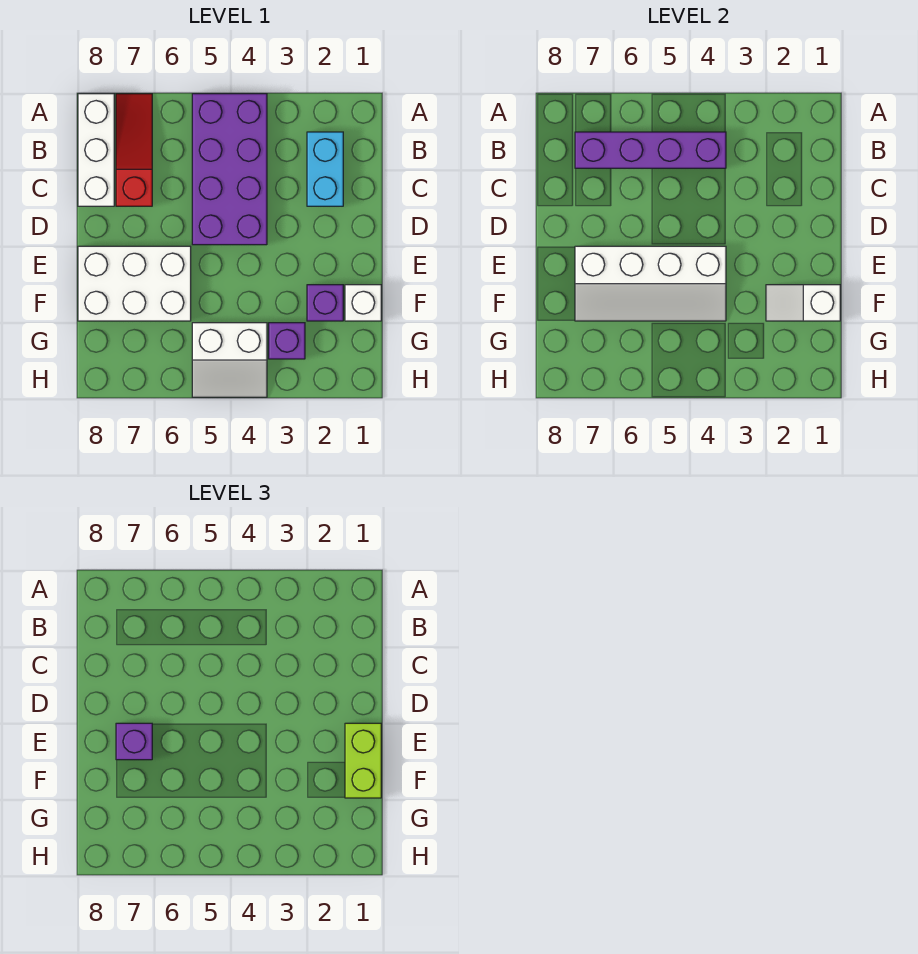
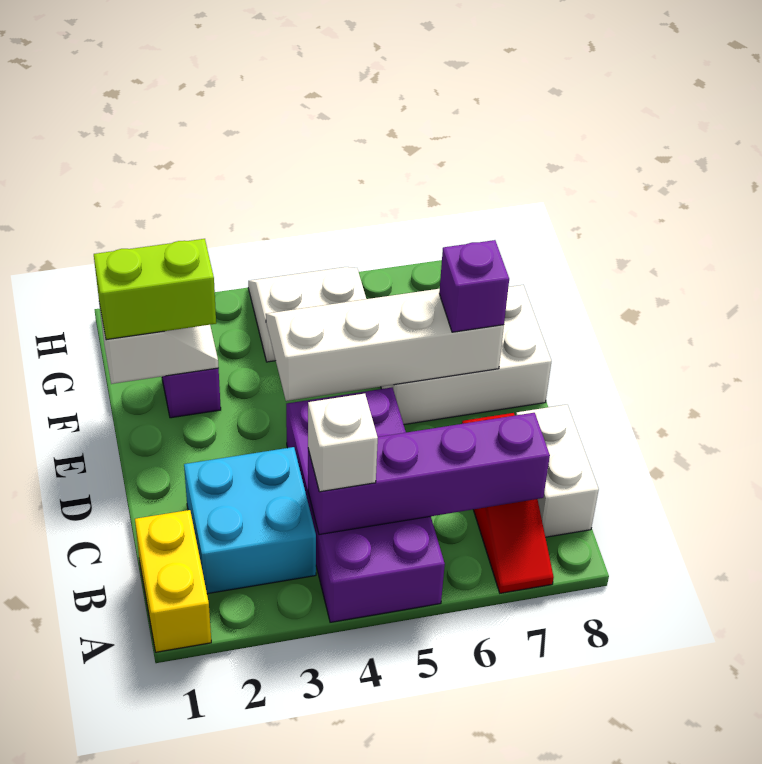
none -> yellow 1x2 brick [135,510,211,652]
white 1x3 brick [78,94,114,206] -> white 1x2 brick [516,405,599,537]
cyan 1x2 brick [307,132,343,206] -> cyan 2x2 brick [184,447,316,594]
lime 1x2 brick [345,723,381,798] -> lime 1x2 brick turned to [94,239,216,340]
white 1x1 brick [345,285,381,321] -> white 1x1 brick moved to [308,394,378,492]
purple 1x1 brick [269,323,305,359] -> none

